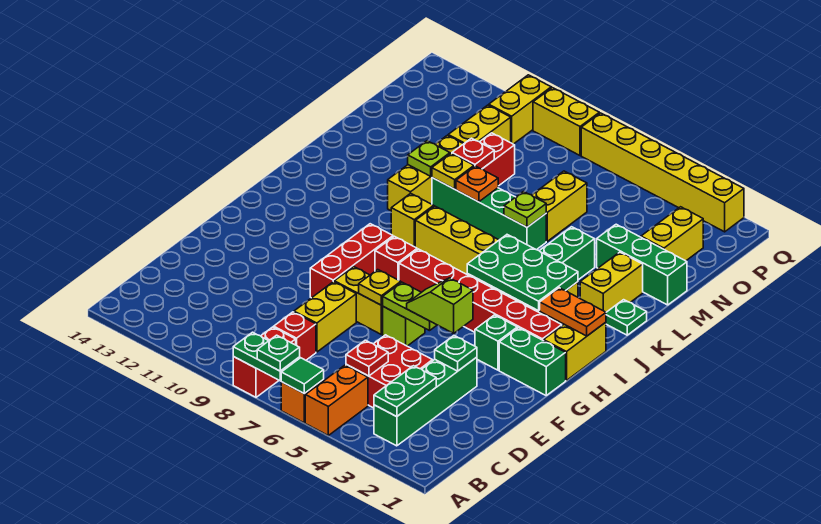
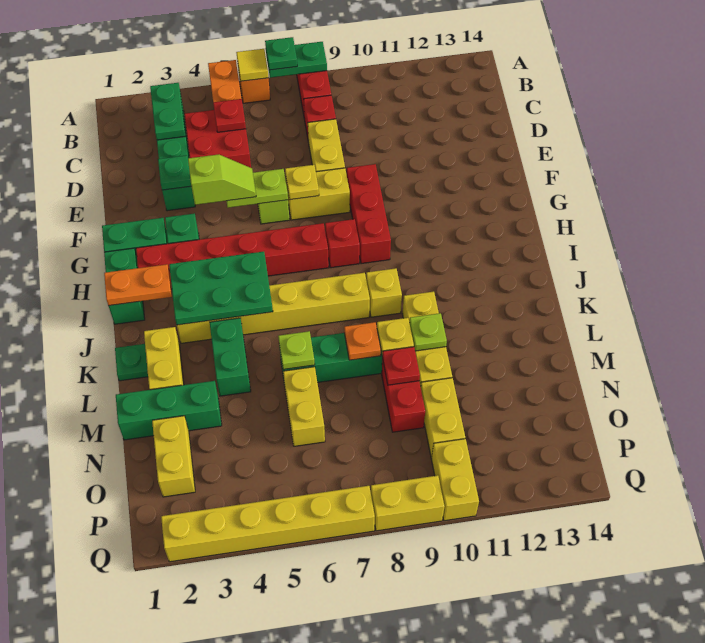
green 1x1 tile [281,358,324,394] -> yellow 1x1 tile [236,49,268,81]
yellow 1x2 brick [544,322,606,381] -> green 1x2 brick [104,248,145,324]

